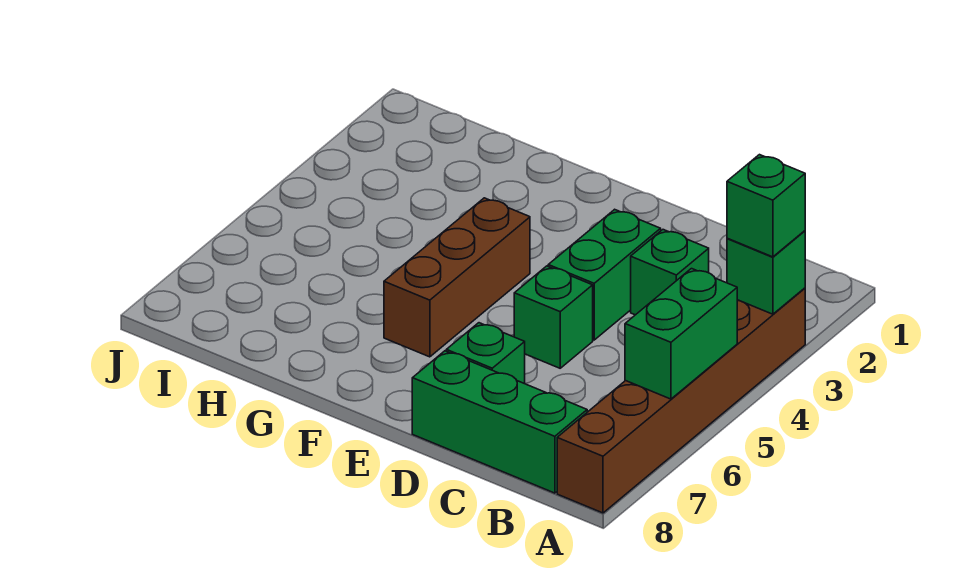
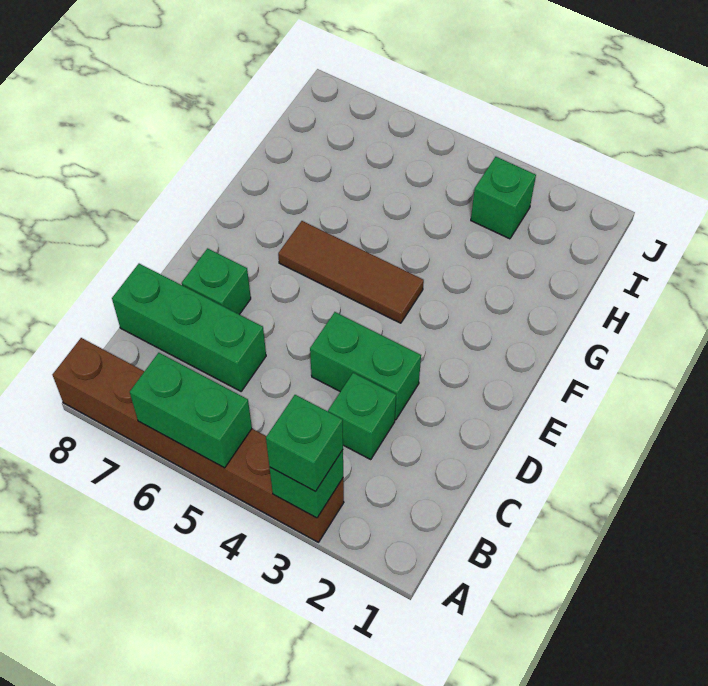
green 1x3 brick [412,351,587,493] -> green 1x3 brick turned to [112,264,266,391]
green 1x1 brick [514,266,593,368] -> green 1x1 brick moved to [471,157,536,239]
brown 1x3 brick [384,198,530,357] -> brown 1x3 tile [278,221,424,323]

